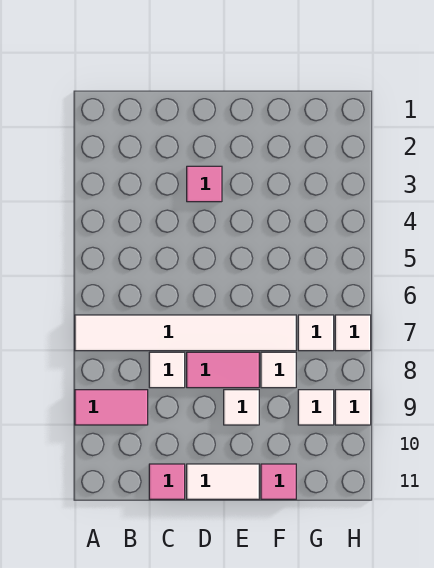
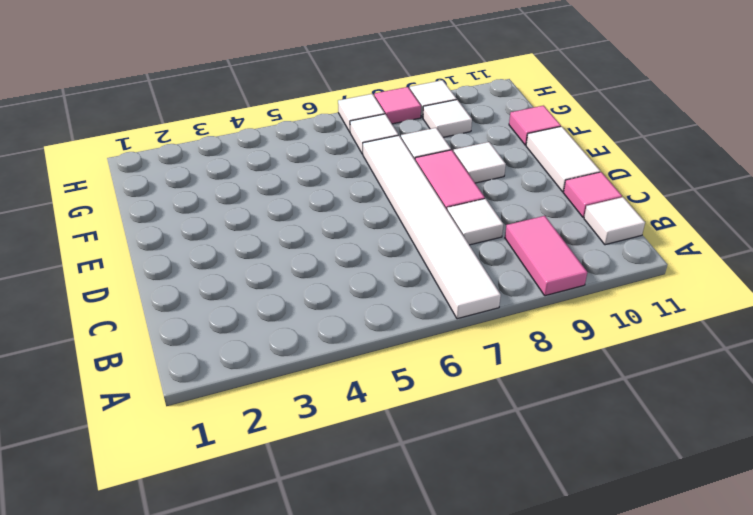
none -> white 1x1 tile [584,197,645,245]
pink 1x1 tile [187,166,222,202] -> pink 1x1 tile moved to [374,87,421,124]

